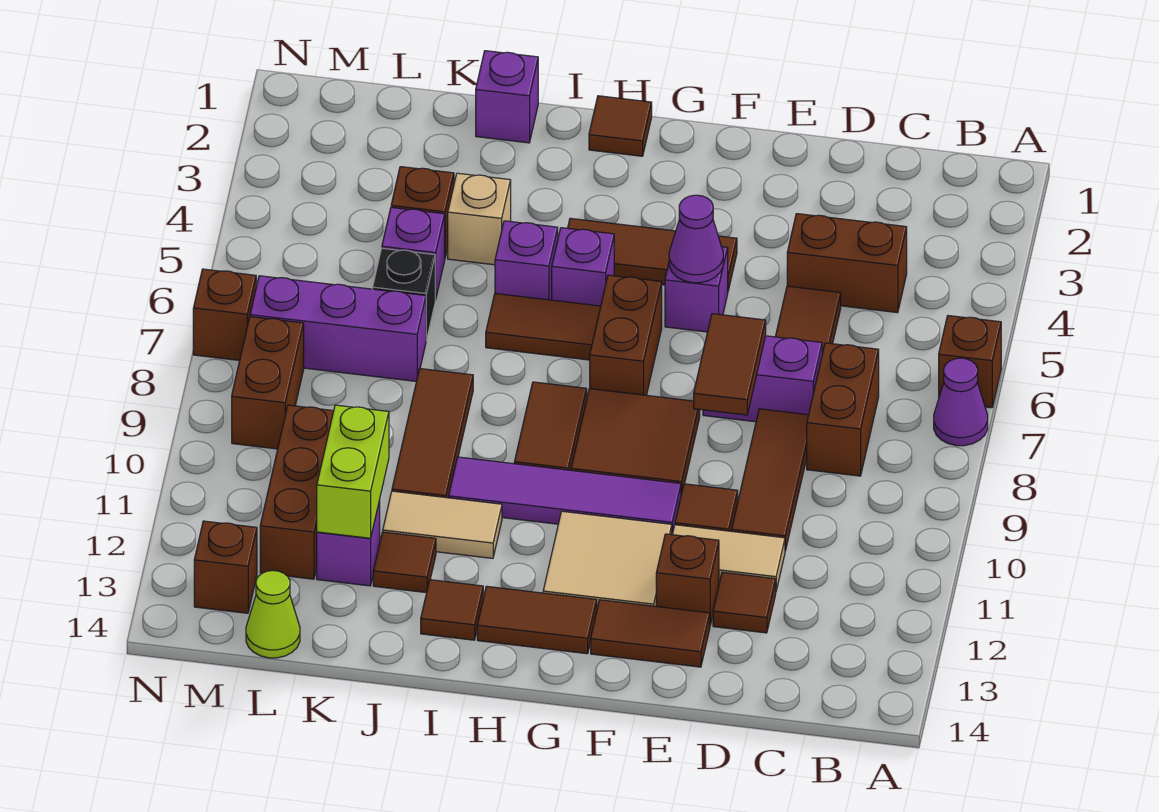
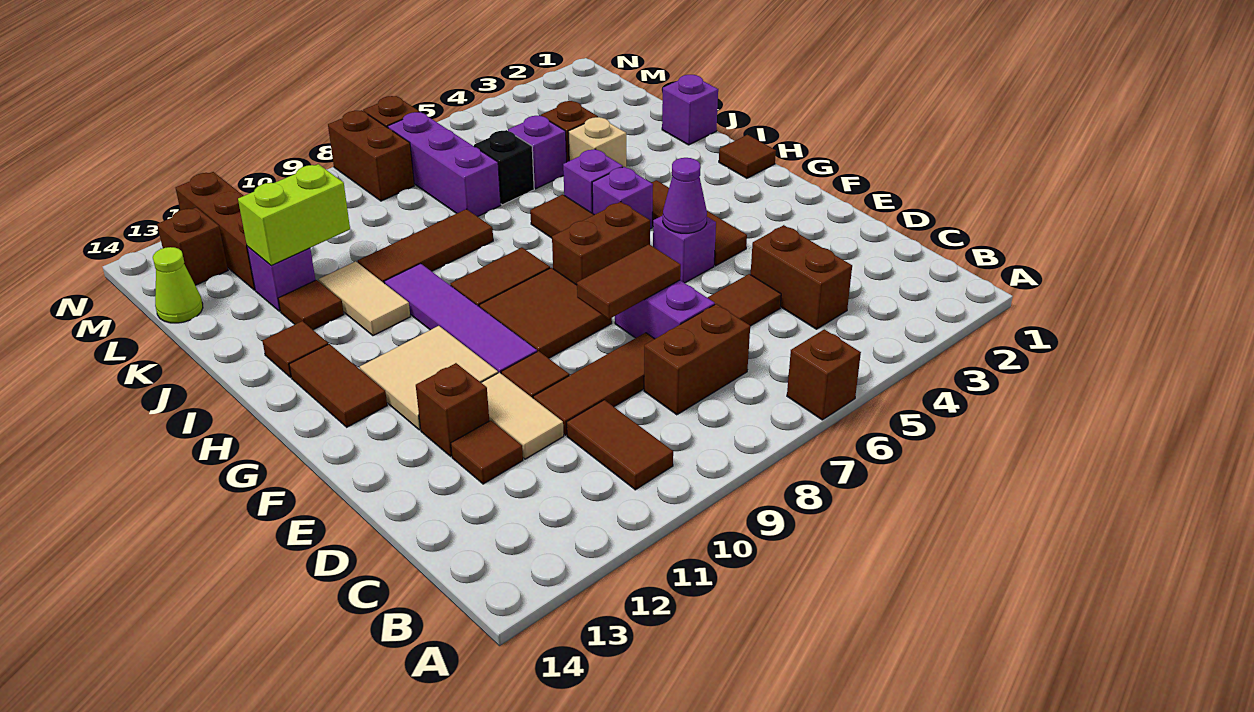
purple 1x1 cone [934,358,988,446] -> none
brown 1x2 tile [591,600,710,667] -> brown 1x2 tile moved to [567,400,673,490]
brown 1x3 brick [260,405,333,579] -> brown 1x3 brick turned to [176,172,255,290]
brown 1x2 brick [232,317,304,449] -> brown 1x2 brick turned to [328,110,414,201]

